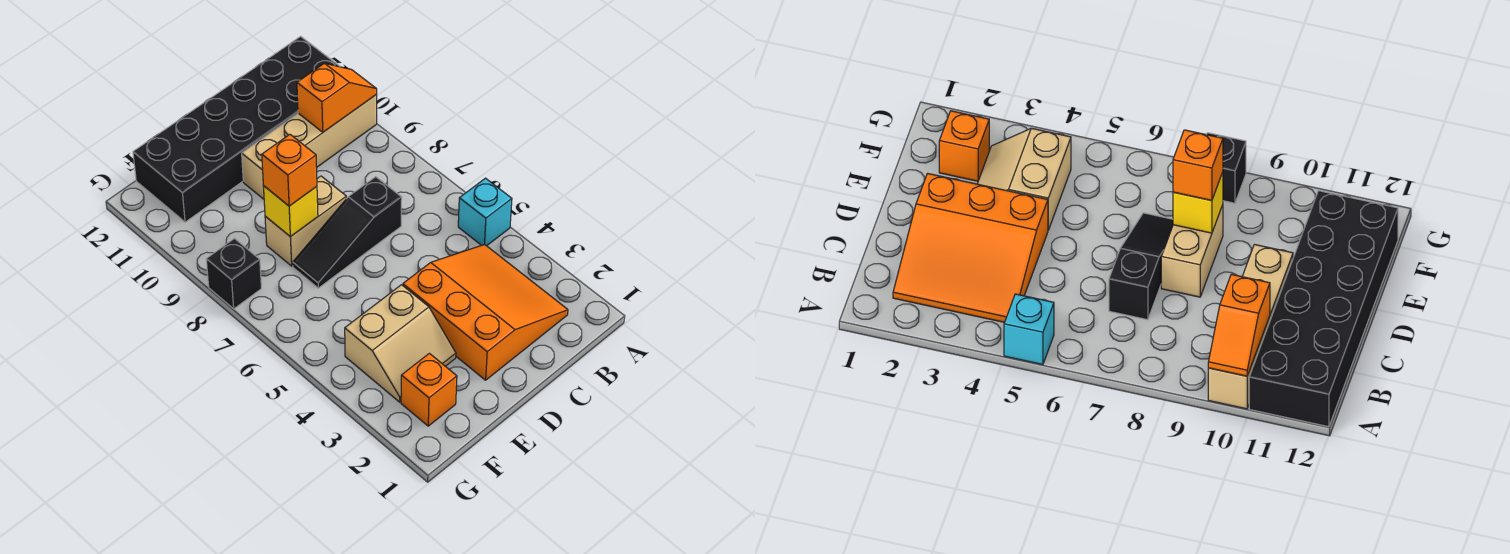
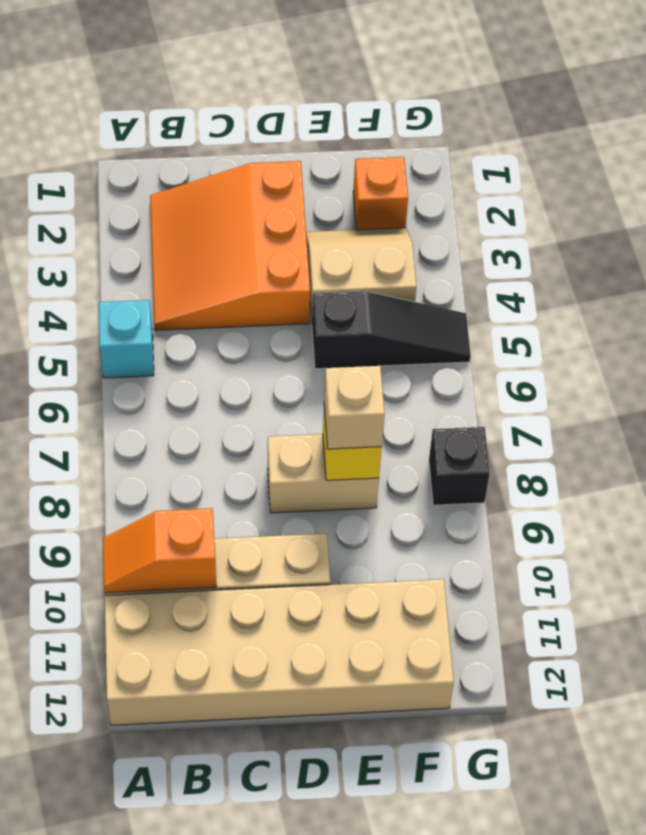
black 2x6 brick [133,36,340,222] -> tan 2x6 brick [105,579,454,725]
black 1x3 slope [293,177,402,288] -> black 1x3 slope moved to [312,291,471,369]
orange 1x1 brick [262,135,317,206] -> tan 1x1 brick [324,366,385,449]

